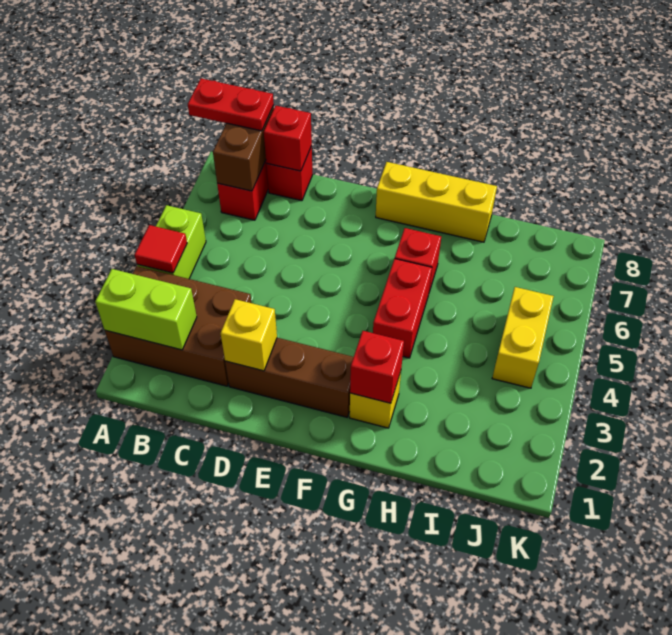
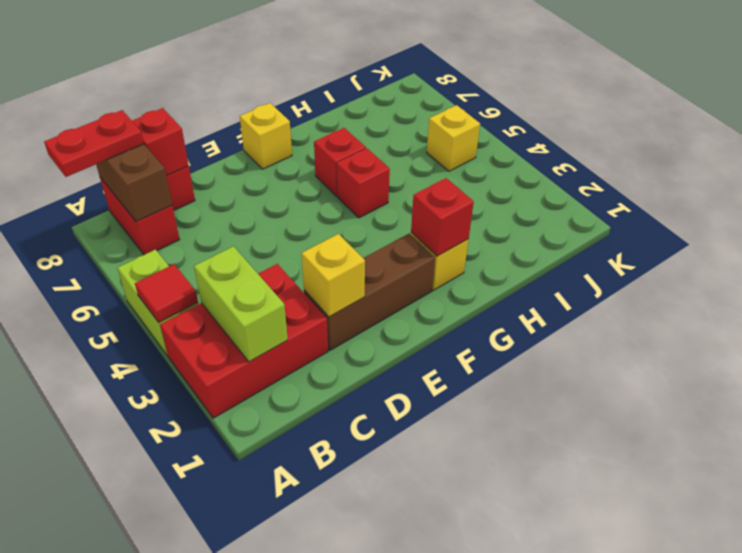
brown 2x3 brick [105,266,252,386] -> red 2x3 brick [160,264,328,418]
lime 1x2 brick [95,269,197,350] -> lime 1x2 brick turned to [194,246,288,362]
yellow 1x3 brick [376,162,497,242] -> yellow 1x1 brick [240,103,292,169]
red 1x2 brick [373,259,432,358] -> red 1x1 brick [337,148,390,218]
yellow 1x2 brick [492,287,554,388] -> yellow 1x1 brick [427,105,480,171]

